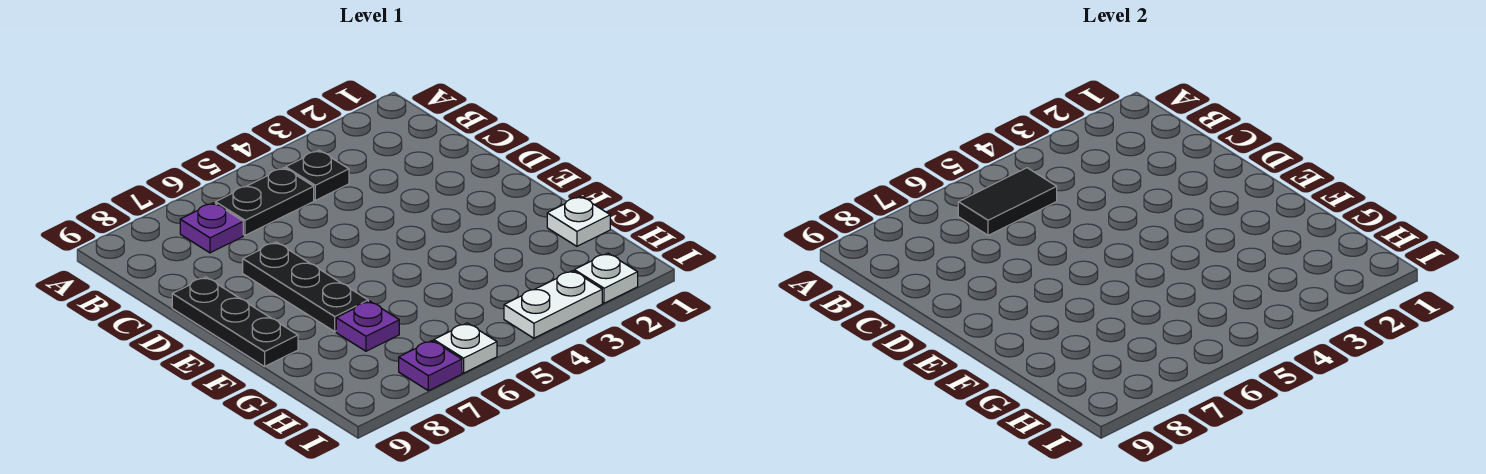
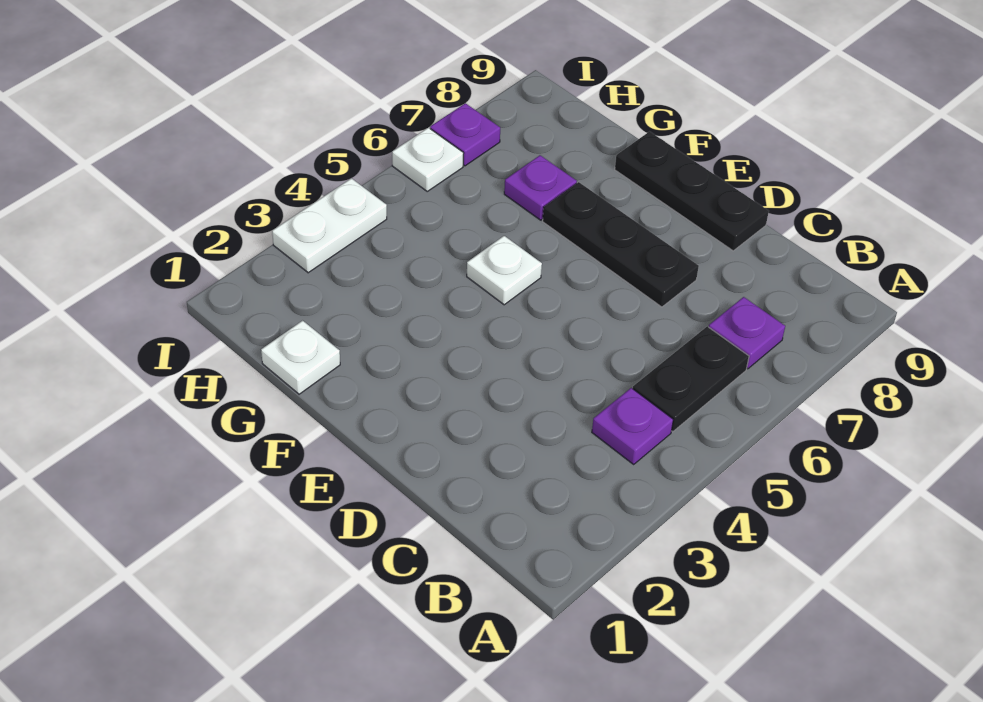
black 1x1 plate [286,150,349,200] -> purple 1x1 plate [592,388,673,464]
black 1x2 tile [958,168,1057,235] -> none
white 1x1 plate [574,253,638,303] -> white 1x1 plate moved to [467,236,542,305]

